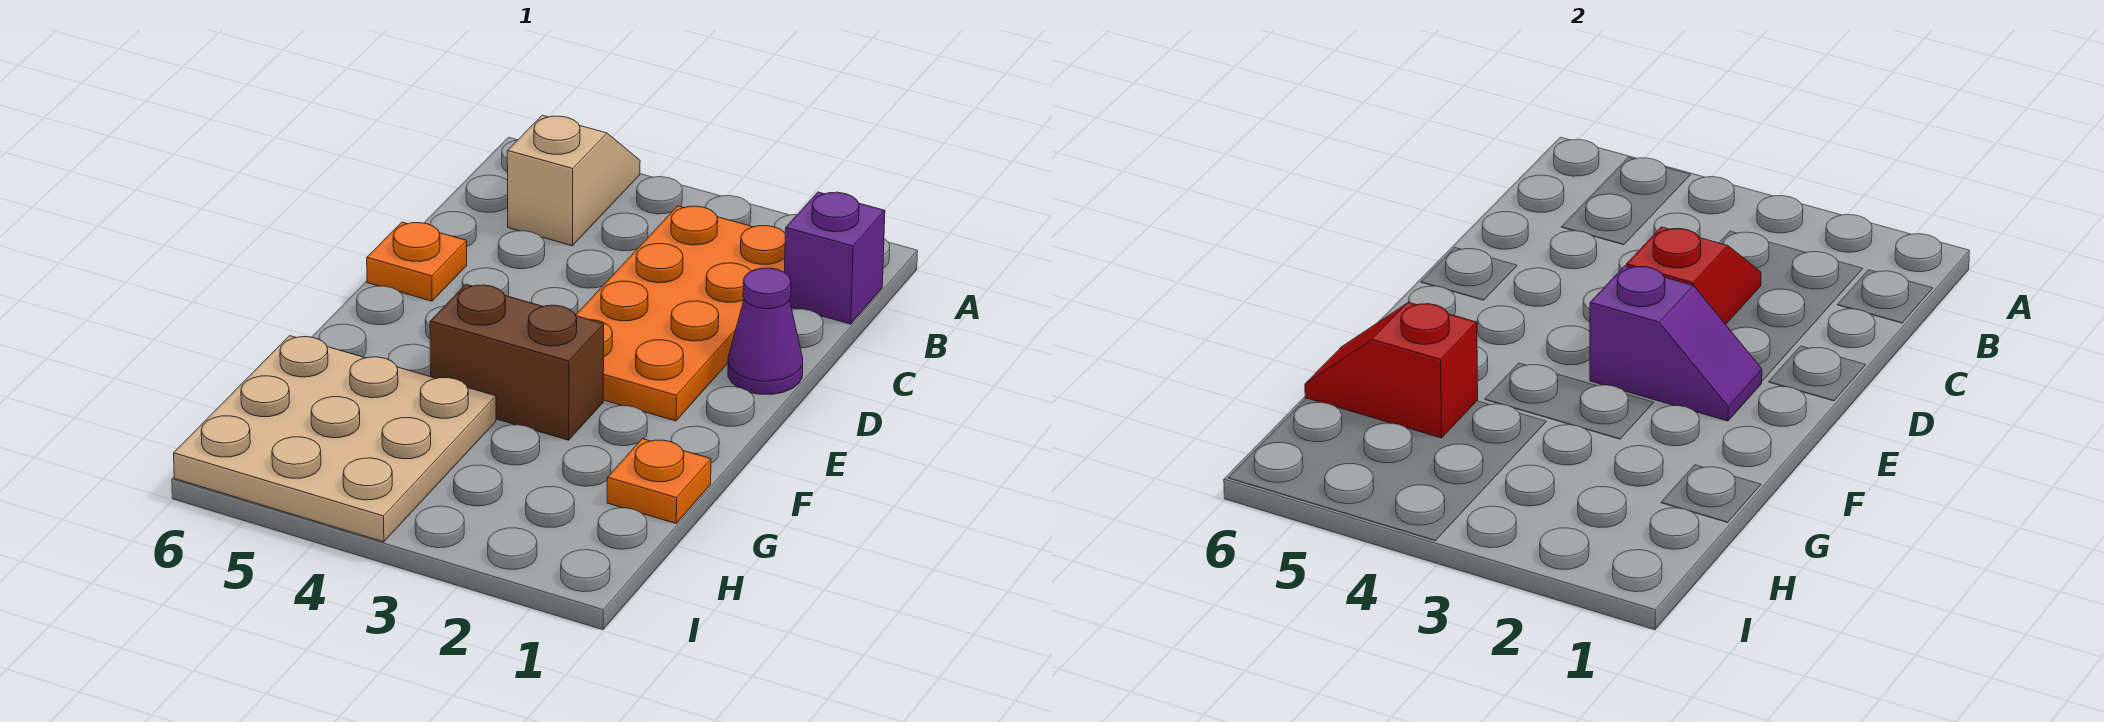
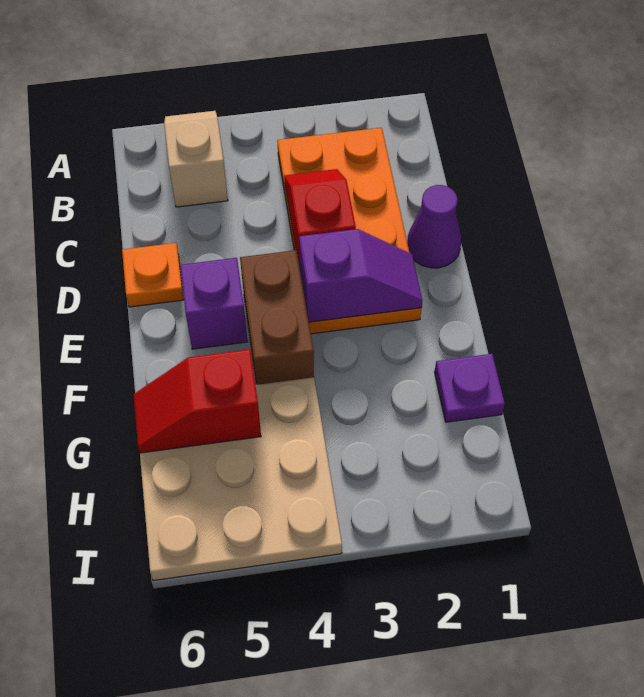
purple 1x1 brick [785,192,885,324] -> purple 1x1 brick moved to [180,258,248,349]
brown 1x2 brick [430,284,604,440] -> brown 1x2 brick turned to [240,250,314,385]
orange 1x1 plate [607,439,711,523] -> purple 1x1 plate [435,354,505,422]

